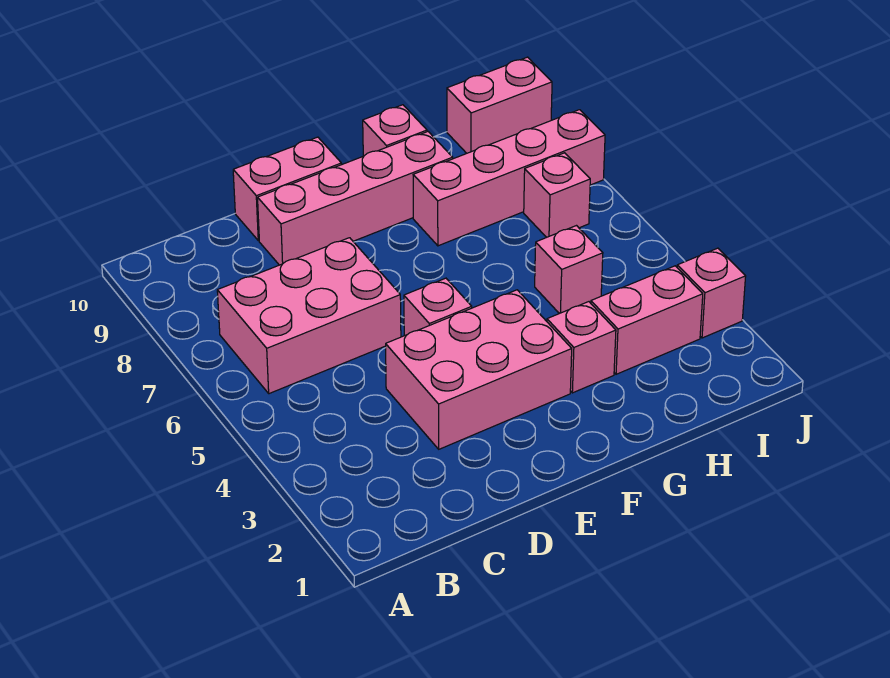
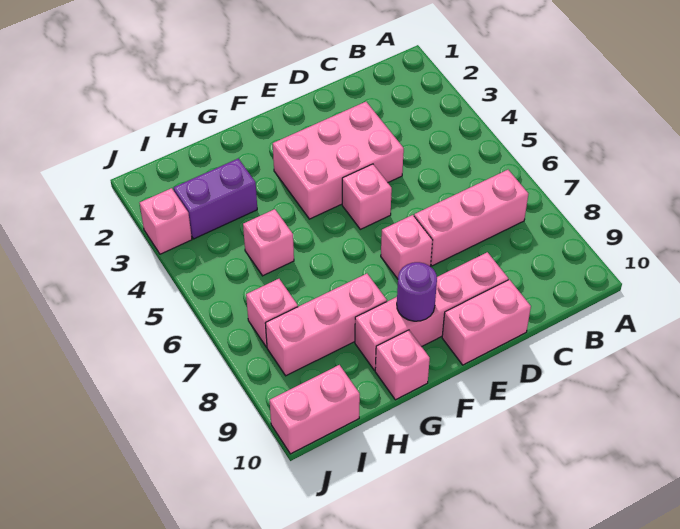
pink 2x3 brick [217,238,401,394] -> pink 1x3 brick [414,170,528,266]
none -> purple 1x1 round brick [397,262,437,321]
pink 1x1 brick [547,302,616,393] -> pink 1x1 brick moved to [381,215,432,279]
pink 1x4 brick [413,110,605,246] -> pink 1x3 brick [265,274,387,376]
pink 1x2 brick [591,266,703,374] -> purple 1x2 brick [174,158,257,239]

